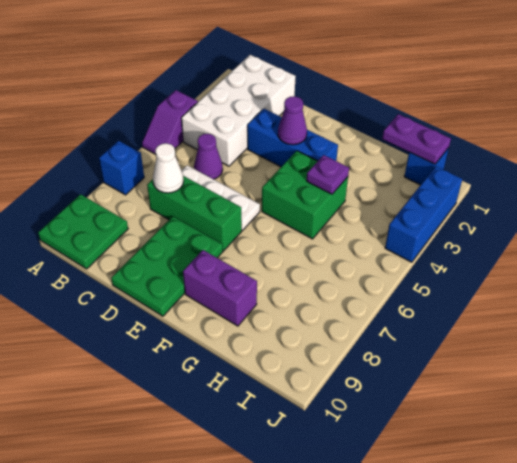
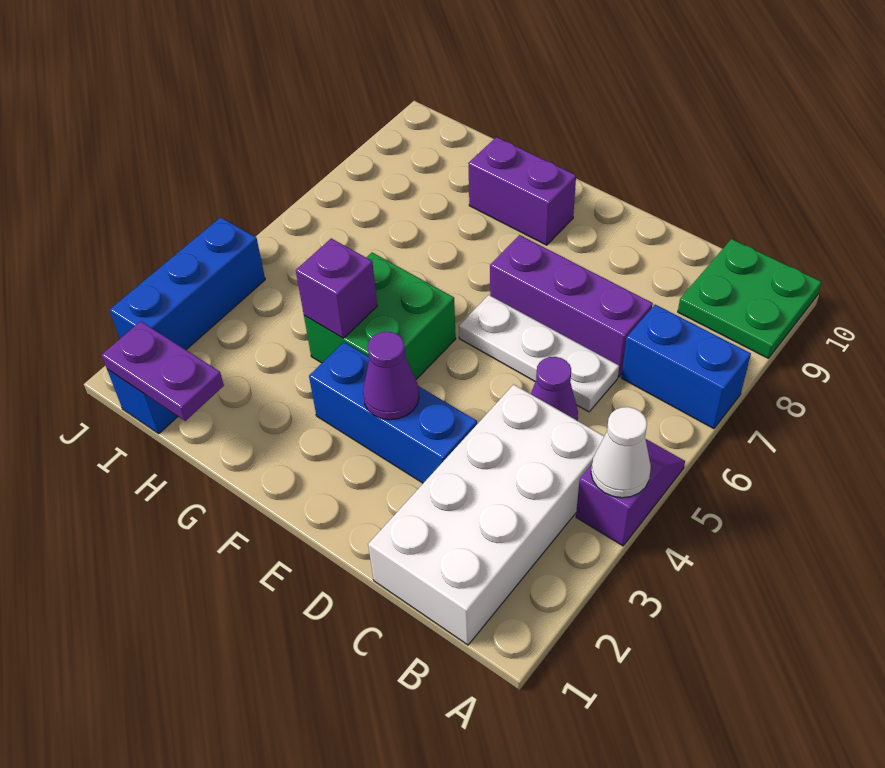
blue 1x1 brick [99,141,144,195] -> blue 1x2 brick [621,305,751,429]
green 1x3 brick [147,176,242,251] -> purple 1x3 brick [490,235,653,377]
white 1x1 cone [153,143,184,193] -> white 1x1 cone moved to [591,407,651,498]
green 2x3 plate [111,216,223,316] -> none
purple 1x1 plate [307,155,349,194] -> purple 1x1 brick [296,238,377,338]

